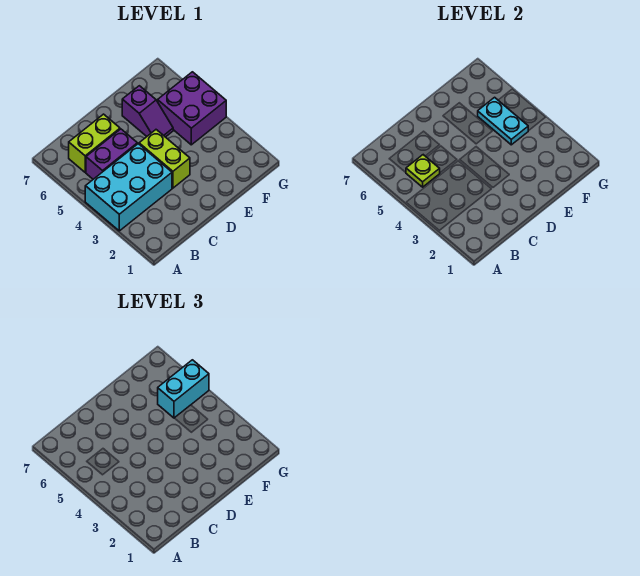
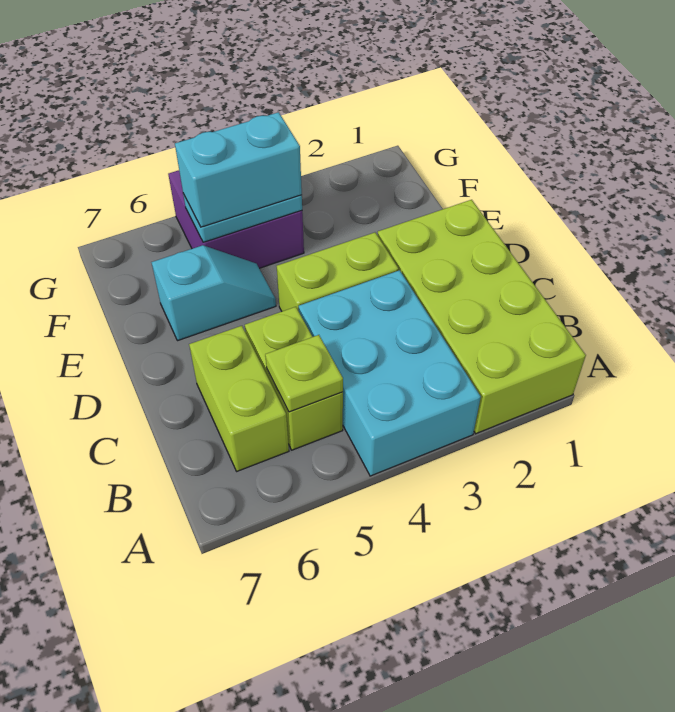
none -> lime 2x4 brick [378,200,586,434]
purple 1x2 brick [86,129,137,179] -> lime 1x2 brick [245,307,343,450]
purple 1x2 slope [122,86,173,137] -> cyan 1x2 slope [151,245,276,341]
cyan 1x2 brick [158,360,209,418] -> cyan 1x2 brick turned to [175,112,302,227]

